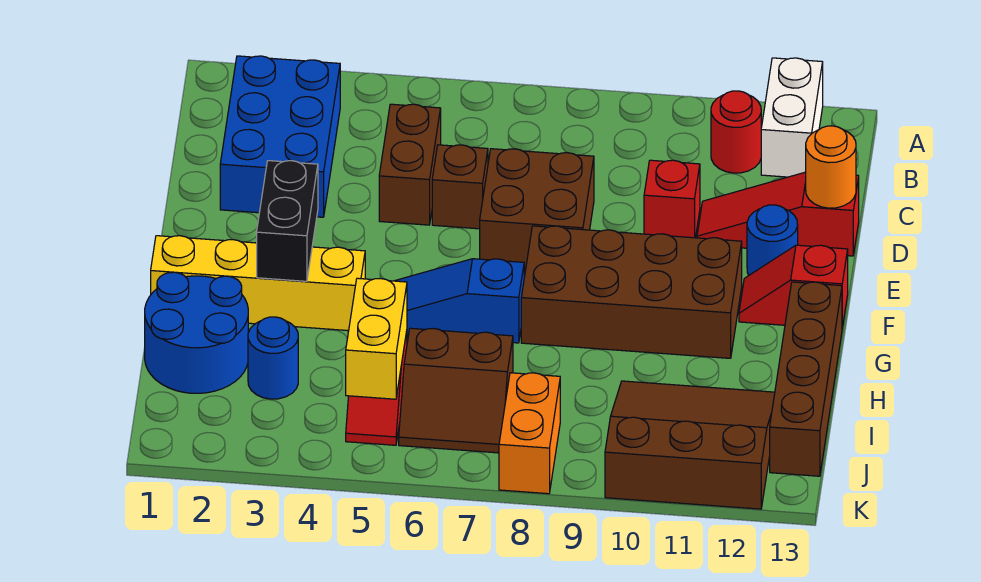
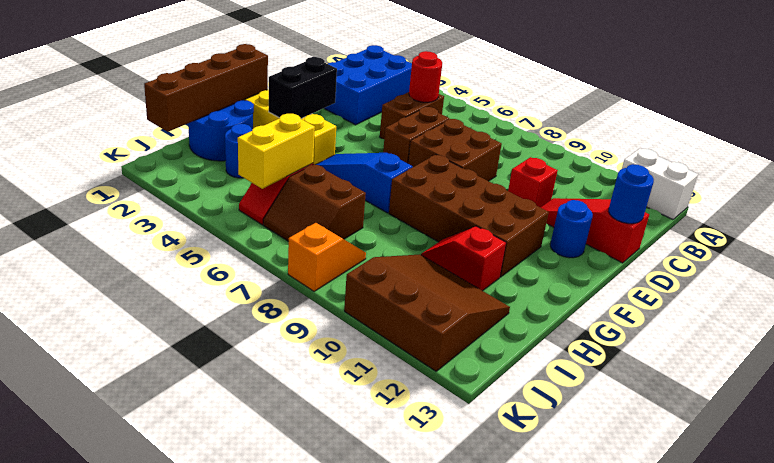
white 1x2 brick [761,58,823,177] -> white 1x2 brick turned to [622,148,698,219]
red 1x1 round brick [711,91,761,173] -> red 1x1 round brick moved to [409,51,442,102]
brown 1x1 brick [432,145,488,229] -> brown 1x2 brick [383,107,449,163]
orange 1x1 round brick [806,126,856,208] -> blue 1x1 round brick [608,164,654,224]
red 1x2 slope [739,245,848,328] -> red 1x2 slope moved to [421,226,506,291]
brown 1x4 brick [770,282,842,476] -> brown 1x4 brick moved to [144,44,268,132]
orange 1x2 brick [499,373,560,494] -> orange 1x2 slope [288,223,366,291]

